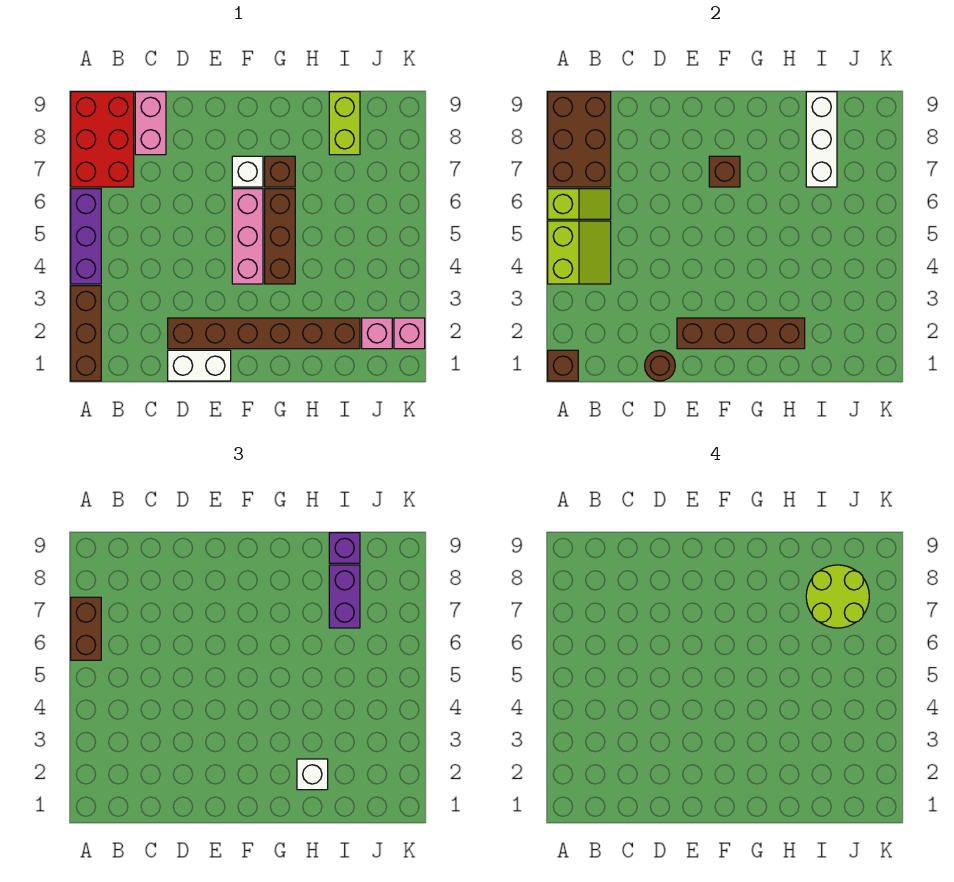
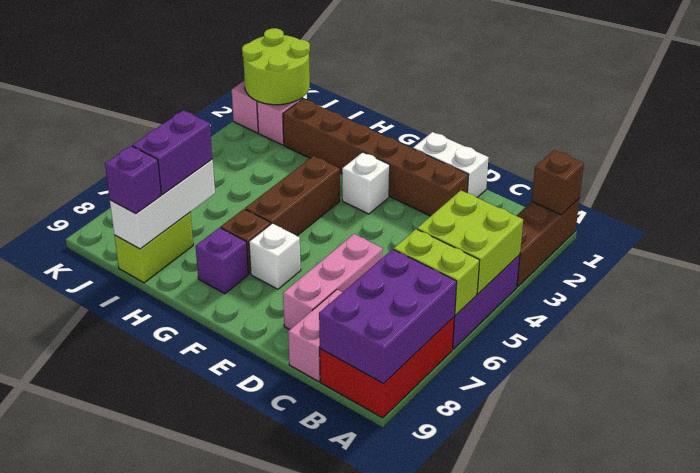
lime 2x2 slope [548,221,611,284] -> lime 2x2 brick [417,190,523,294]
lime 1x2 slope [548,189,611,219] -> lime 1x2 brick [394,229,480,315]
brown 1x2 brick [71,597,101,660] -> none
brown 2x3 brick [548,92,611,187] -> purple 2x3 brick [319,249,457,384]
brown 1x1 round brick [645,350,675,381] -> none
brown 1x4 brick [677,318,805,349] -> none
pink 1x3 brick [232,189,263,284] -> pink 1x3 brick moved to [283,234,383,330]
brown 1x1 brick [709,156,740,187] -> none
none -> purple 1x1 brick [196,228,248,294]
white 1x1 brick [297,759,328,790] -> white 1x1 brick moved to [342,152,390,214]
lime 2x2 round brick [806,565,869,628] -> lime 2x2 round brick moved to [242,28,310,105]

